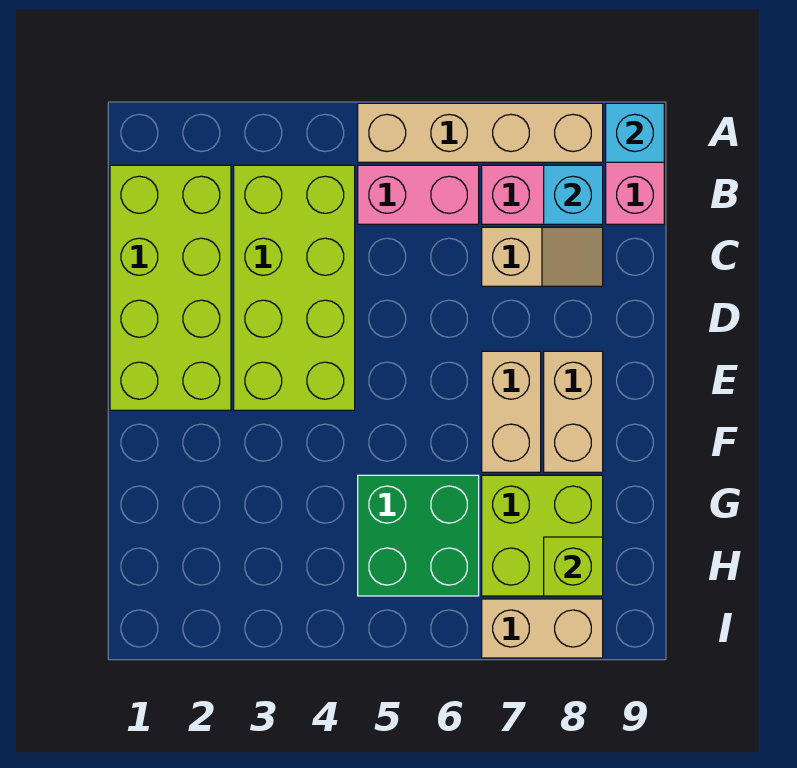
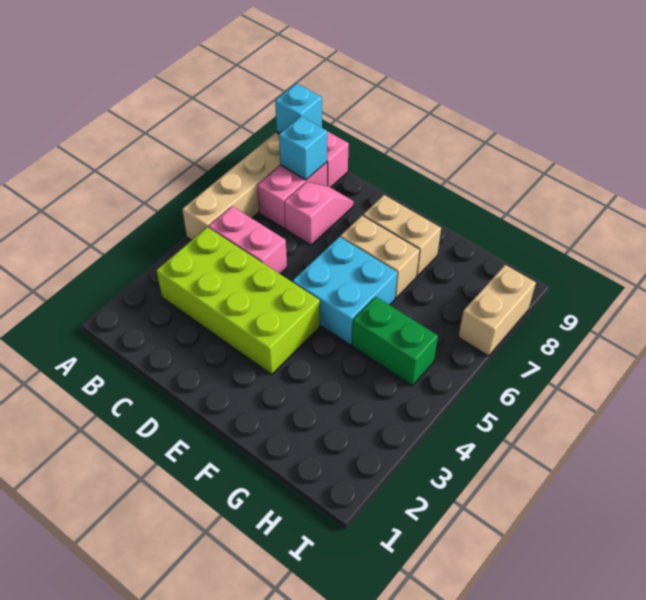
lime 2x4 brick [110,165,231,410] -> none
pink 1x2 brick [358,165,479,224] -> pink 1x2 brick turned to [209,206,287,274]
tan 1x2 slope [482,227,603,286] -> pink 1x2 slope [284,182,354,245]
none -> cyan 2x2 brick [293,237,397,345]
green 2x2 brick [358,475,479,596] -> green 1x2 brick [352,297,438,386]
lime 2x2 brick [482,475,603,596] -> none
lime 1x1 brick [544,537,603,596] -> none

